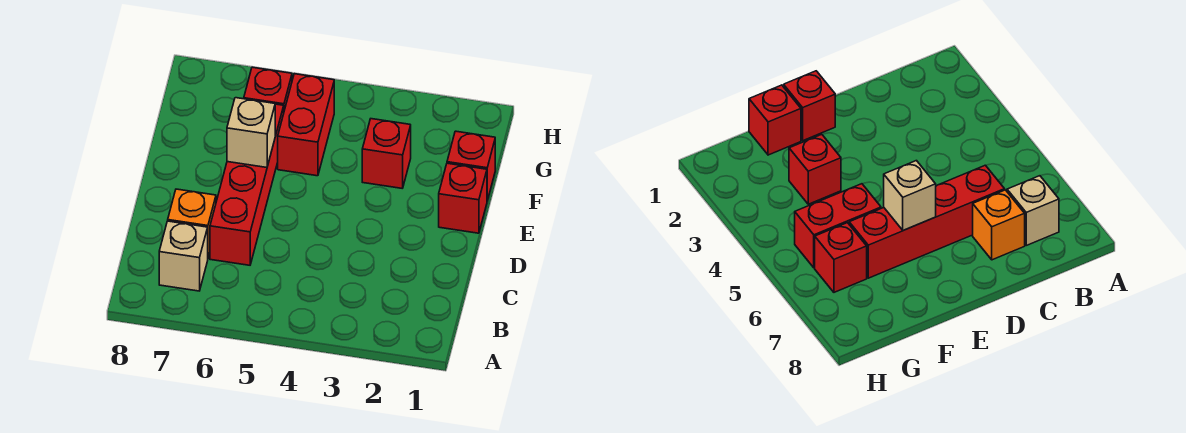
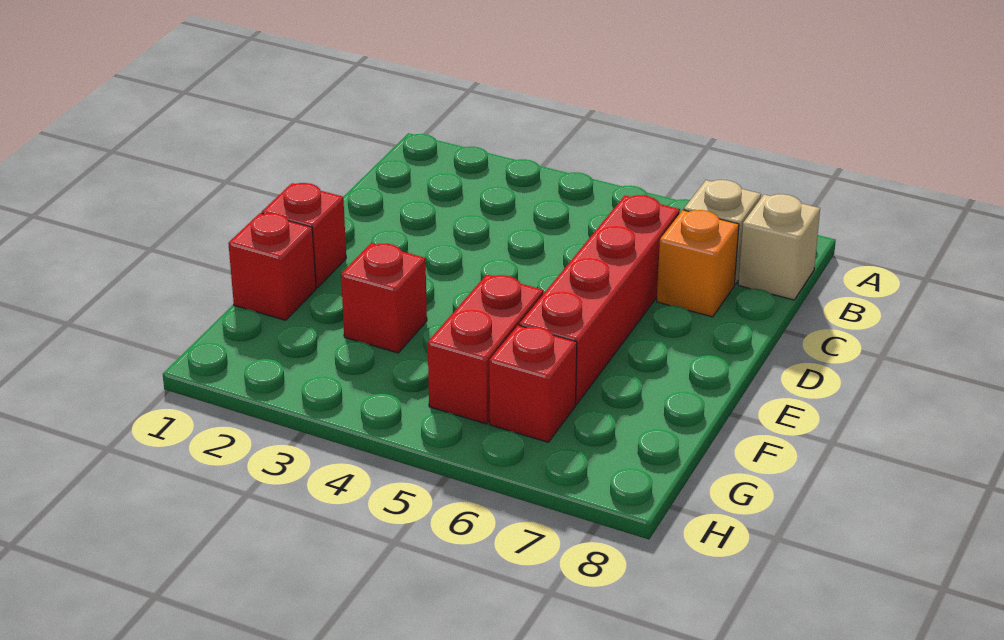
tan 1x1 brick [227,98,275,167] -> tan 1x1 brick moved to [738,194,820,300]

